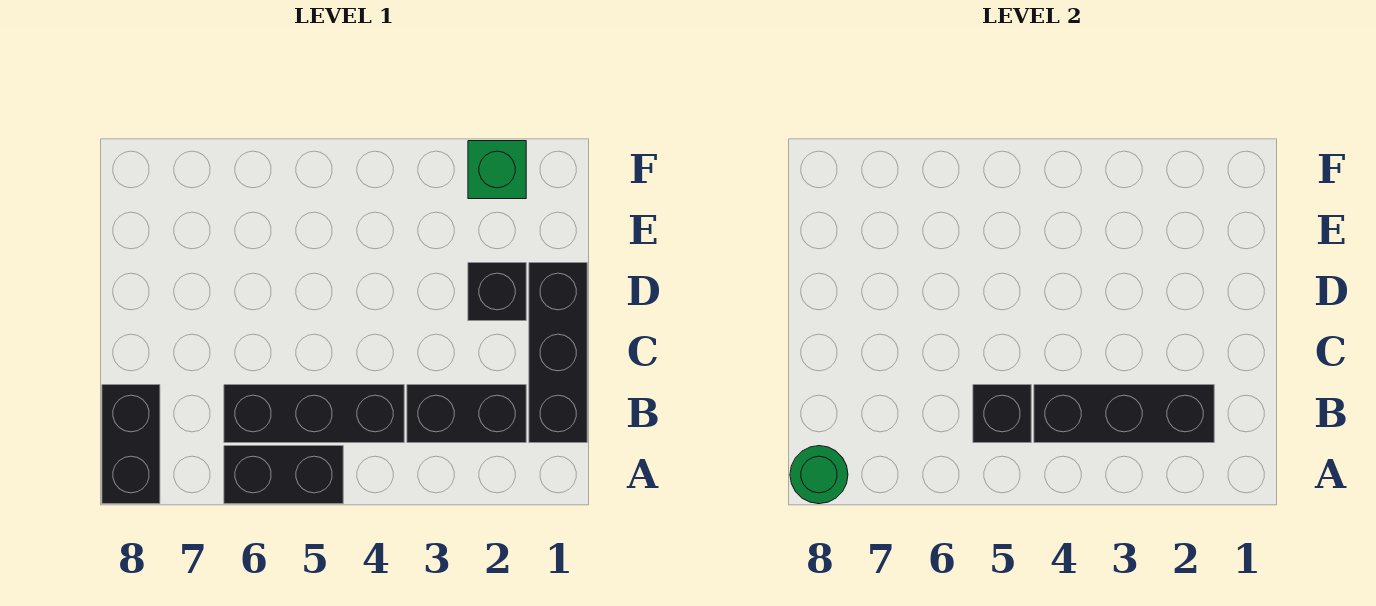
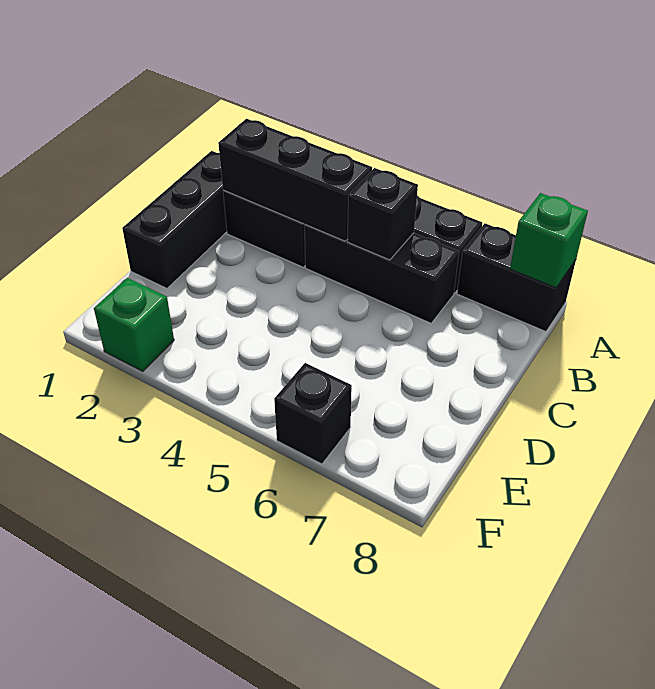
black 1x2 brick [102,385,160,504] -> black 1x2 brick turned to [457,223,576,332]
green 1x1 round brick [790,446,848,504] -> green 1x1 brick [510,193,588,288]
black 1x1 brick [468,263,526,321] -> black 1x1 brick moved to [274,363,352,464]

